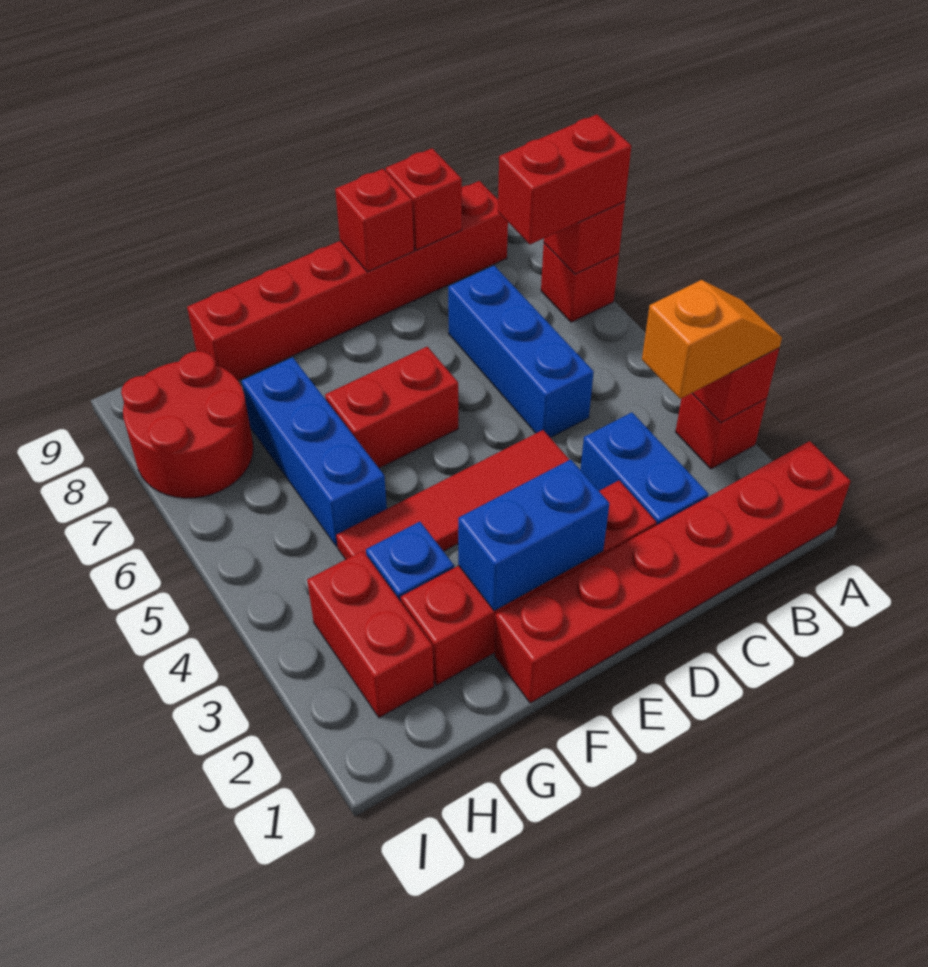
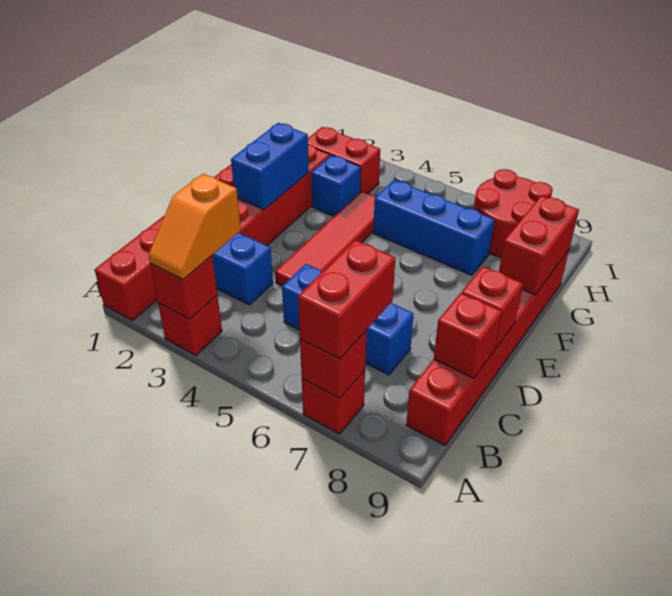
red 1x2 brick [325,347,458,468] -> red 1x2 brick moved to [499,196,579,295]

